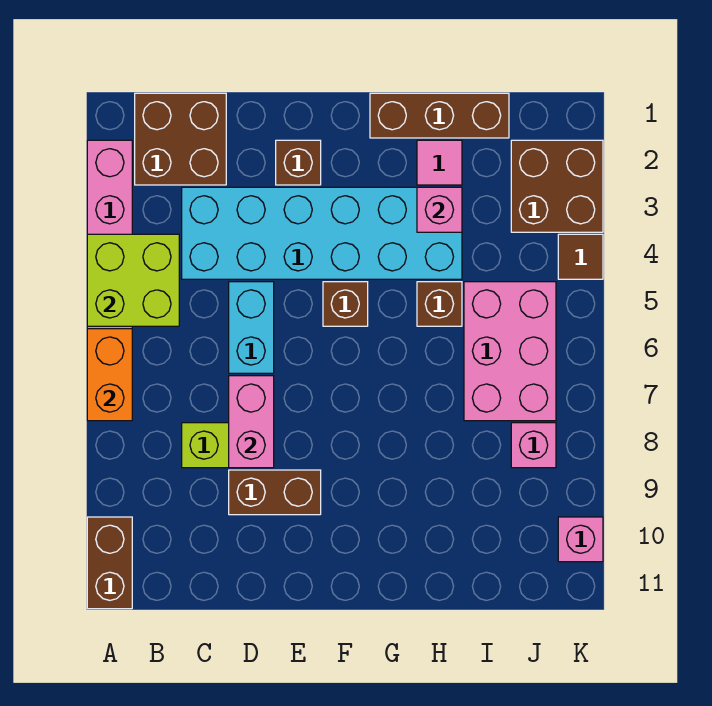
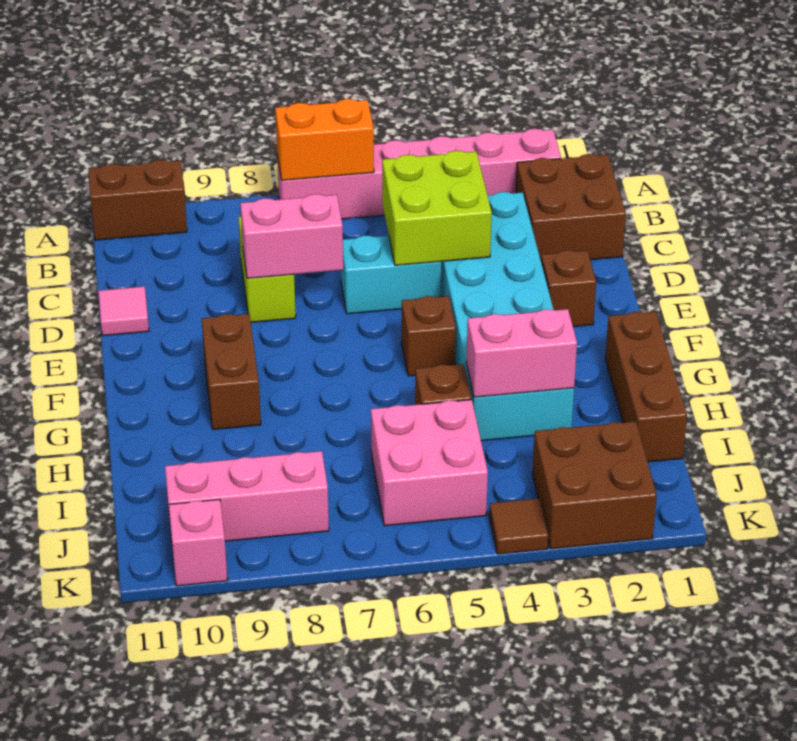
lime 2x2 brick [87,234,179,326] -> lime 2x2 brick moved to [382,151,492,265]
brown 1x2 brick [229,470,321,515] -> brown 1x2 brick moved to [202,314,261,429]
pink 1x1 tile [417,140,462,185] -> pink 1x1 tile moved to [98,286,149,336]
pink 1x1 brick [417,187,462,232] -> pink 1x2 brick [466,309,577,397]
pink 2x3 brick [464,282,556,421] -> pink 2x2 brick [371,400,488,526]
pink 1x1 brick [511,423,556,468] -> pink 1x3 brick [165,451,329,541]

